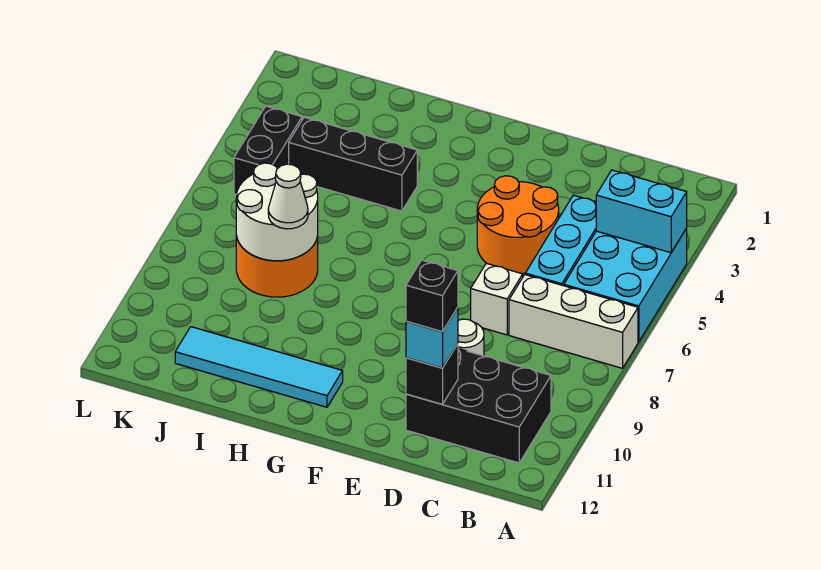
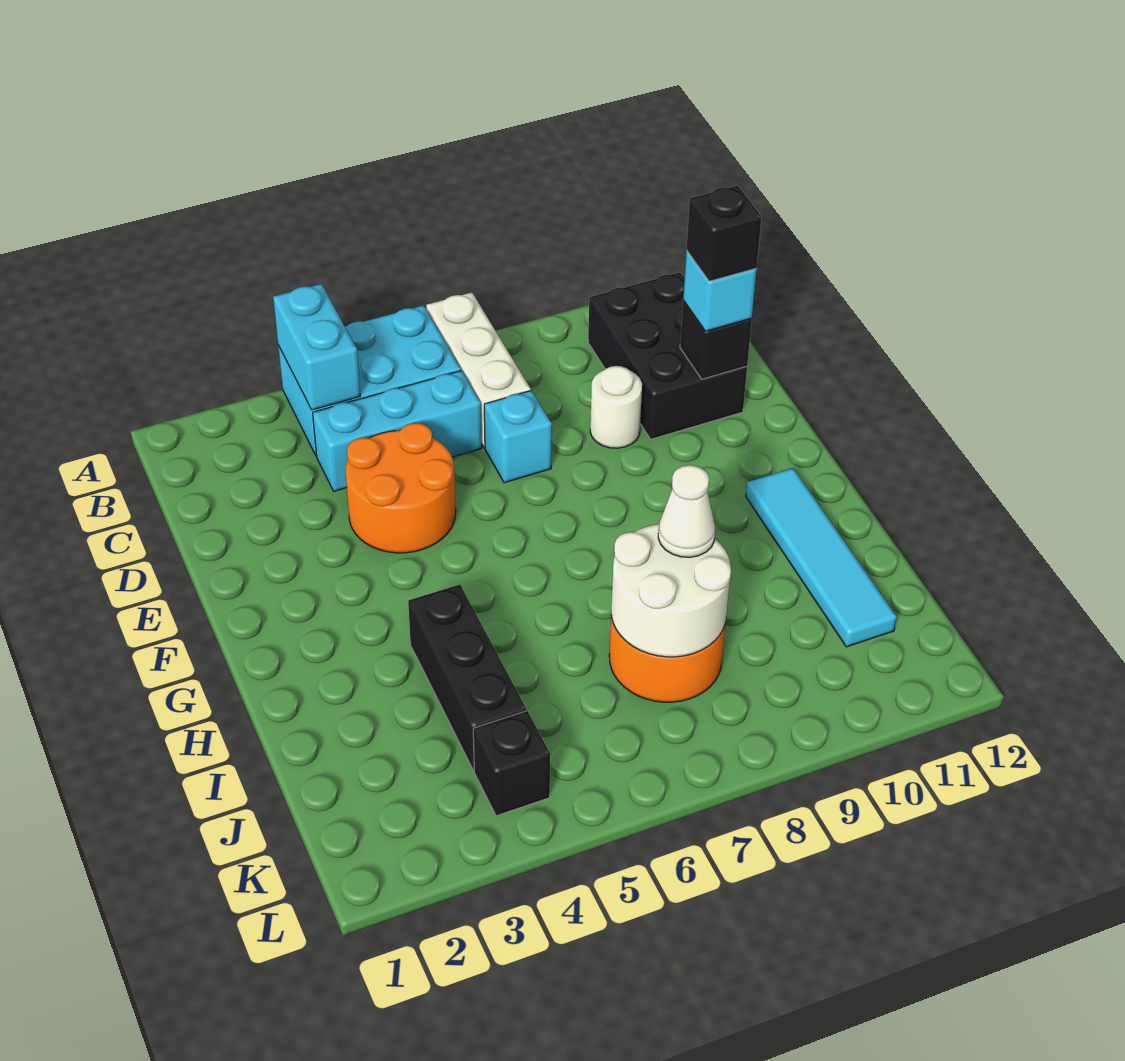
white 1x1 brick [471,263,523,335] -> cyan 1x1 brick [484,391,552,483]
black 1x2 brick [234,106,302,194] -> black 1x1 brick [473,711,550,816]

